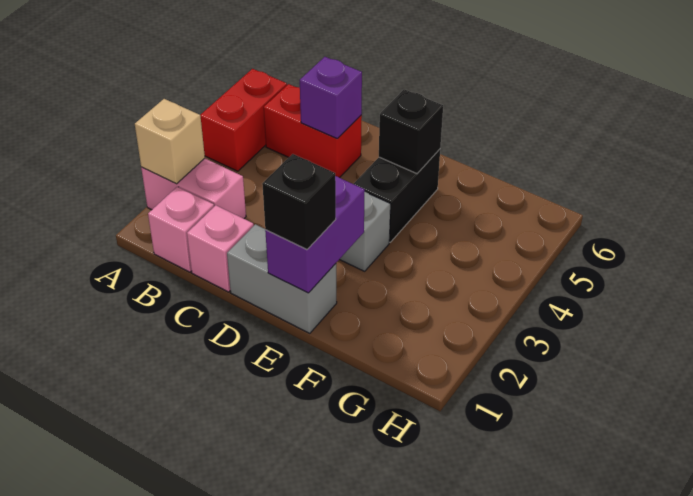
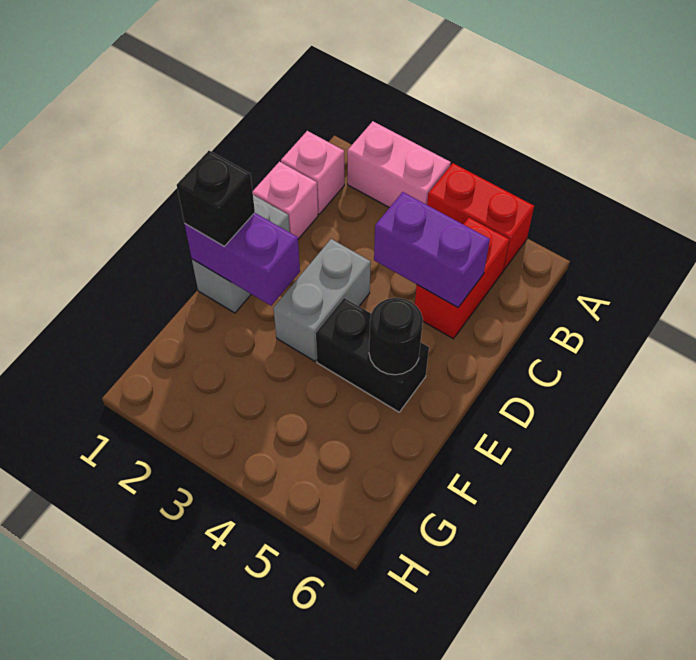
pink 1x2 brick [141,158,246,219] -> pink 1x2 brick turned to [347,121,451,208]
tan 1x1 brick [135,99,205,184] -> none
purple 1x1 brick [300,57,362,138] -> purple 1x2 brick [374,192,490,307]
black 1x1 brick [379,89,443,174] -> black 1x1 round brick [369,298,423,375]

